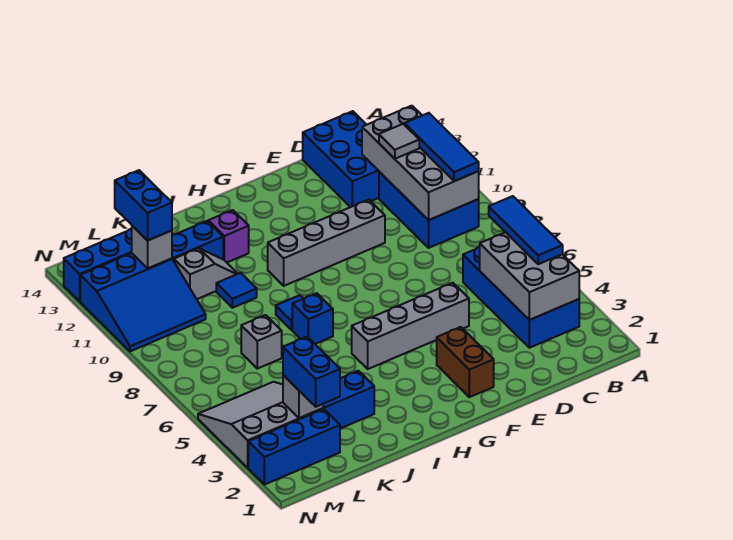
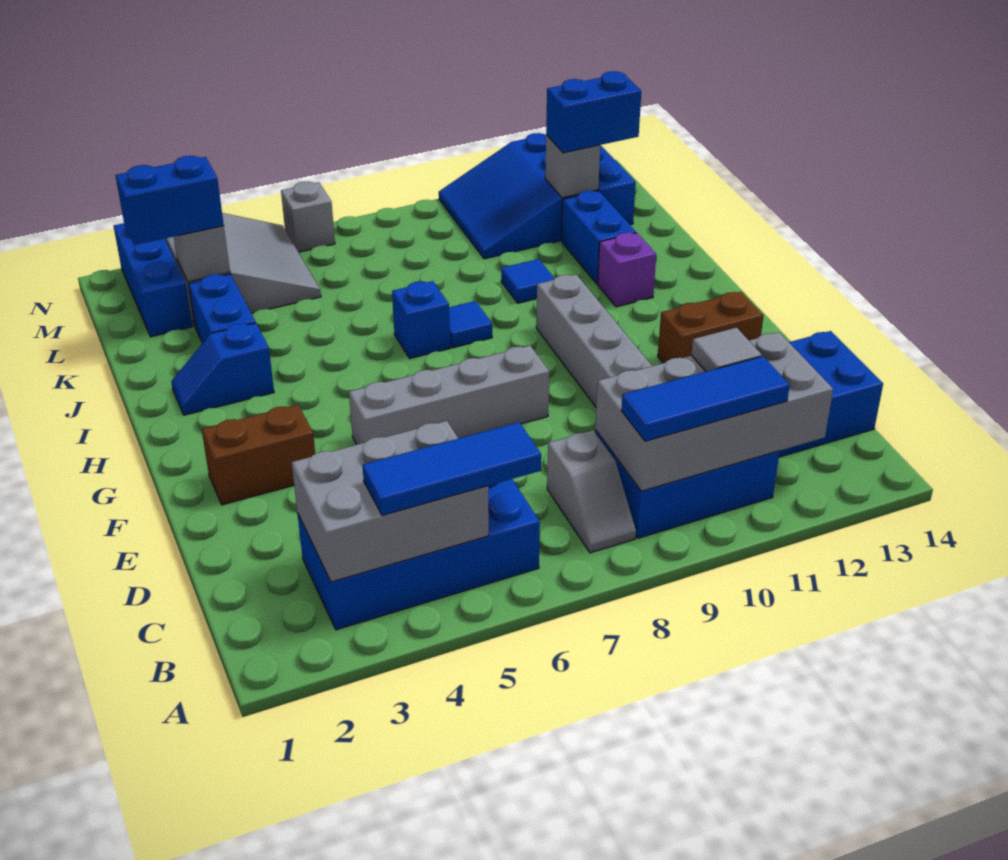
grey 1x4 brick [352,283,469,369] -> grey 1x4 brick turned to [349,345,549,445]
none -> brown 1x2 brick [658,292,764,363]
none -> blue 1x2 slope [171,323,274,415]
grey 1x2 slope [174,248,238,299] -> grey 1x2 slope moved to [547,430,636,553]
grey 1x1 brick [241,315,282,369] -> grey 1x1 brick moved to [281,182,335,252]

